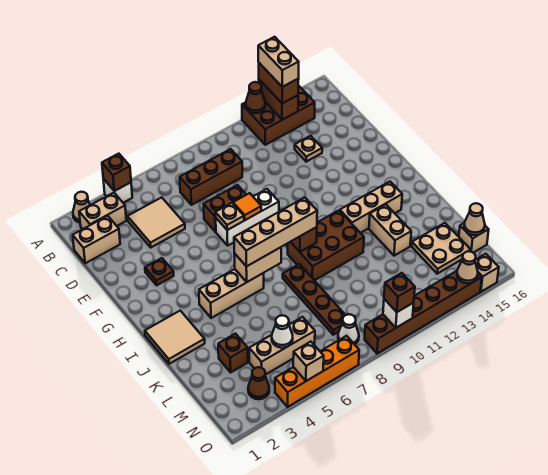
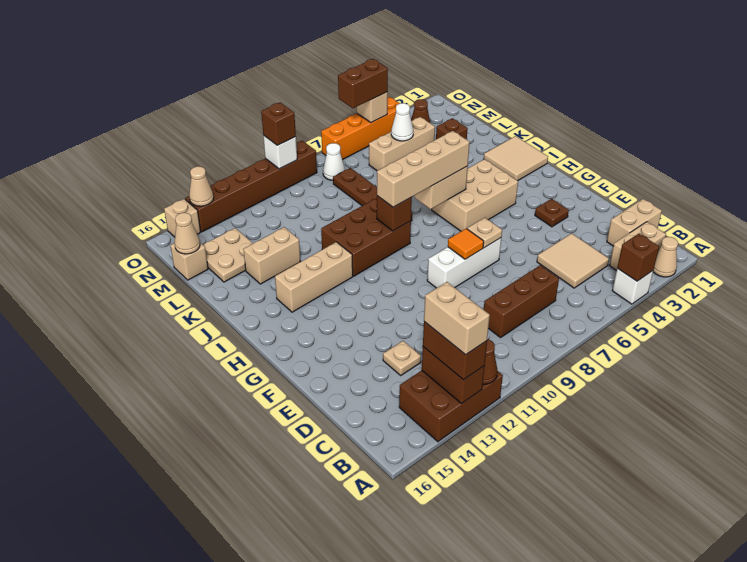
brown 1x2 brick [204,185,246,232] -> brown 1x2 brick moved to [338,59,388,108]
tan 1x3 brick [199,269,264,318] -> tan 2x3 brick [432,159,518,231]
tan 1x2 brick [369,205,411,256] -> tan 1x2 brick turned to [243,227,301,284]

